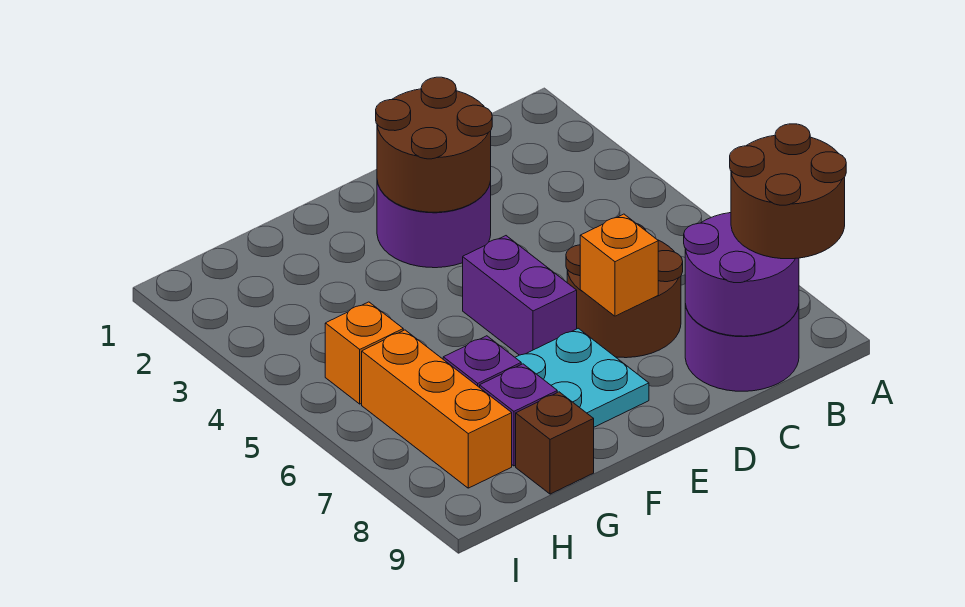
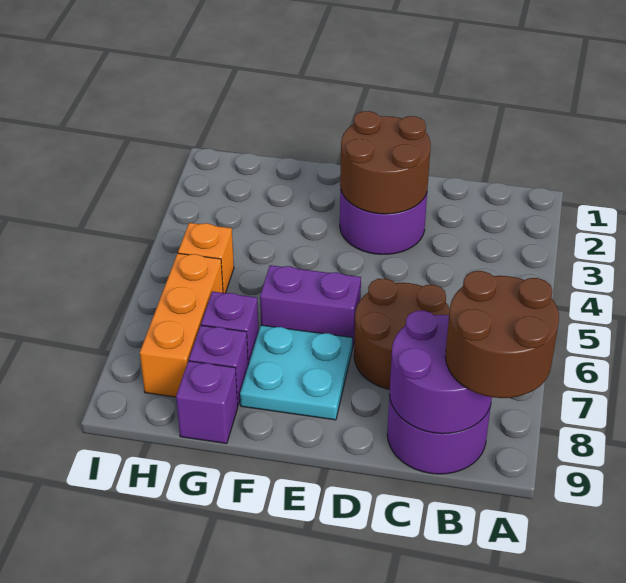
orange 1x1 brick [580,214,658,316] -> none
purple 1x2 brick [463,236,577,355] -> purple 1x2 brick turned to [260,265,361,348]
brown 1x1 brick [516,392,594,494] -> purple 1x1 brick [176,361,238,444]

